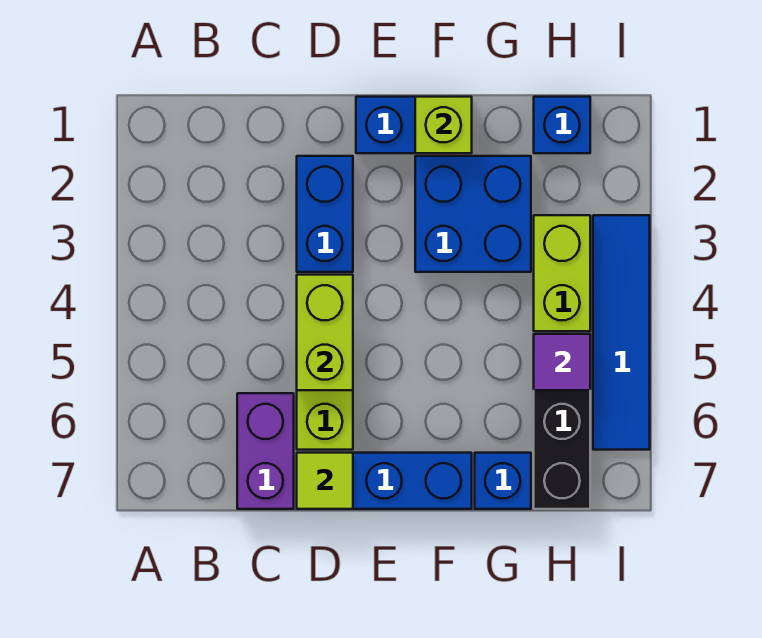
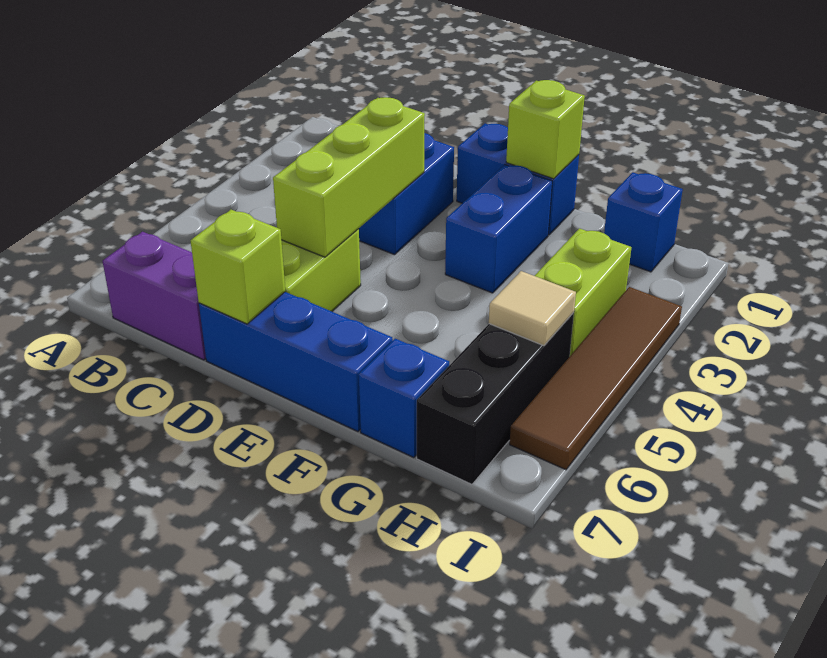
purple 1x2 brick [237,393,294,509] -> purple 1x2 brick turned to [103,232,206,360]
lime 1x2 brick [297,275,353,390] -> lime 1x3 brick [273,97,425,257]
lime 1x1 tile [297,453,353,509] -> lime 1x1 brick [190,210,285,324]
blue 2x2 brick [415,156,531,272] -> blue 1x2 brick [445,165,552,293]
purple 1x1 tile [534,334,590,390] -> tan 1x1 tile [489,271,576,346]
blue 1x4 tile [593,215,650,450] -> brown 1x4 tile [510,287,682,470]

